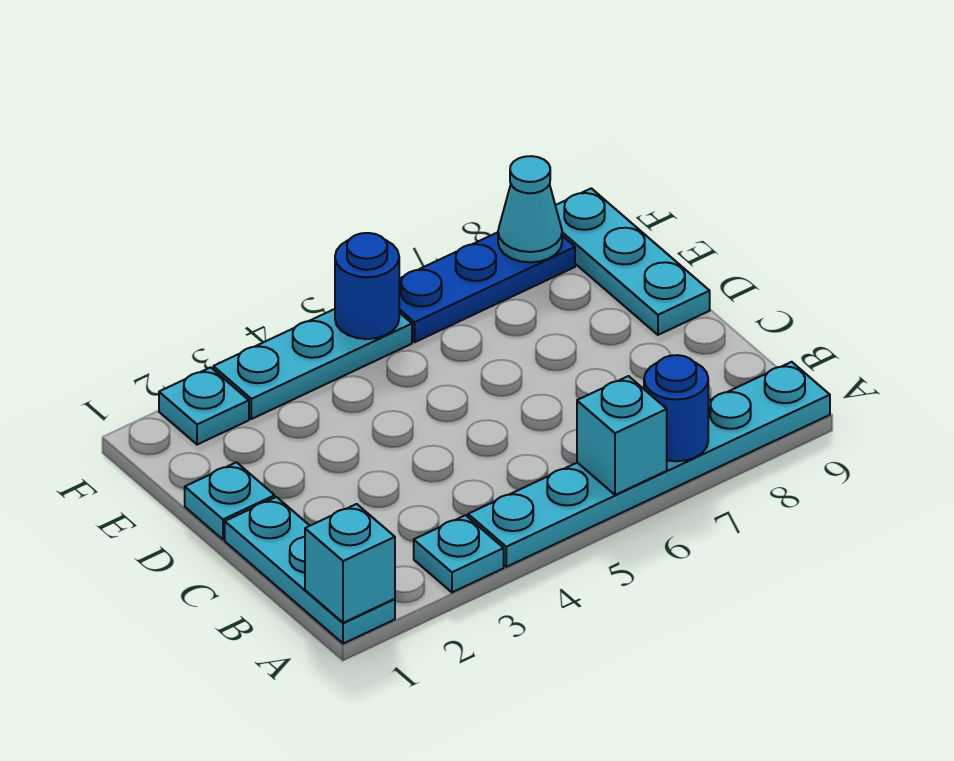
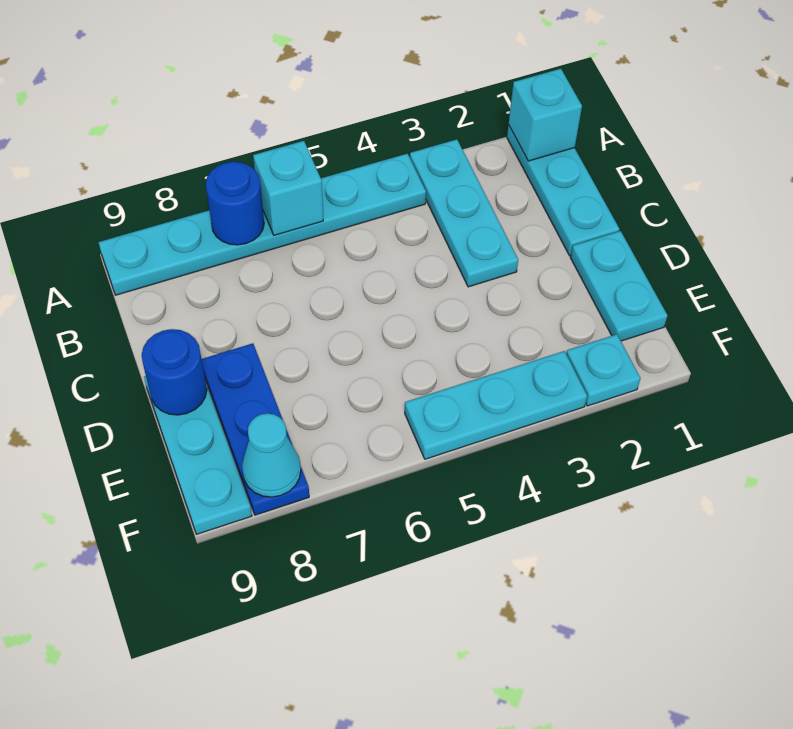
cyan 1x1 plate [414,515,504,592] -> cyan 1x3 plate [410,139,518,287]
cyan 1x1 plate [185,462,275,539] -> cyan 1x2 plate [571,231,668,341]
blue 1x1 round brick [335,233,399,339] -> blue 1x1 round brick moved to [142,329,207,415]
blue 1x3 plate [399,232,575,342] -> blue 1x3 plate turned to [202,343,309,515]

